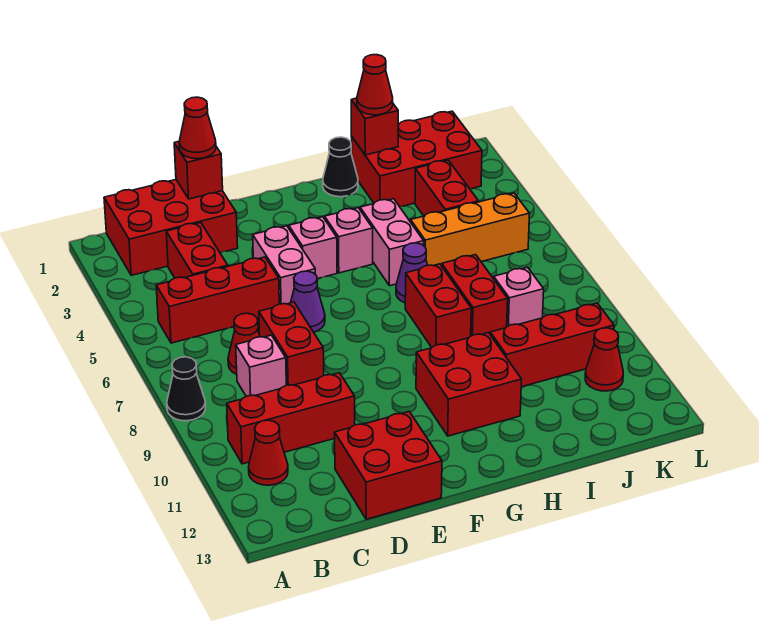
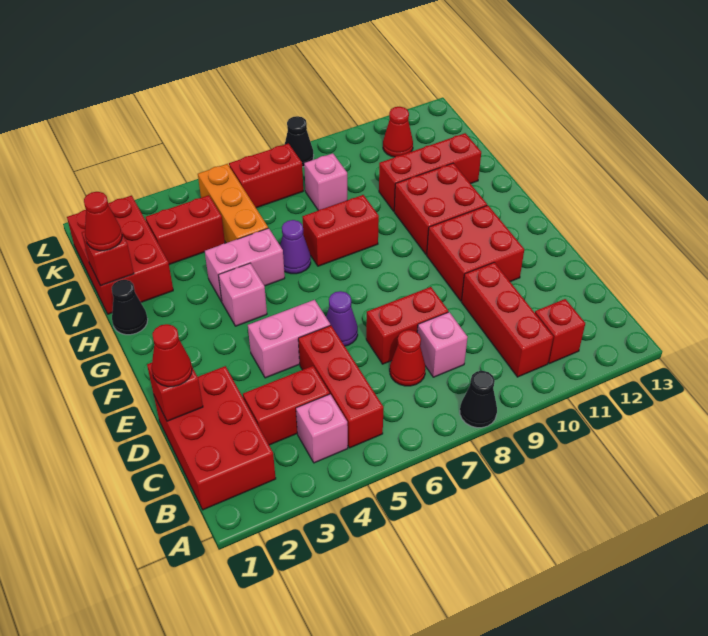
red 1x1 cone [249,420,288,485] -> red 1x1 brick [535,299,585,364]
red 2x2 brick [335,412,442,519] -> red 2x2 brick moved to [427,205,524,301]
pink 1x1 brick [289,217,337,279] -> pink 1x1 brick moved to [296,394,348,463]
red 1x2 brick [442,255,508,336] -> red 1x2 brick moved to [229,144,303,208]
red 1x3 brick [490,303,614,387] -> red 1x3 brick turned to [379,133,481,211]
none -> black 1x1 cone [285,116,314,167]

